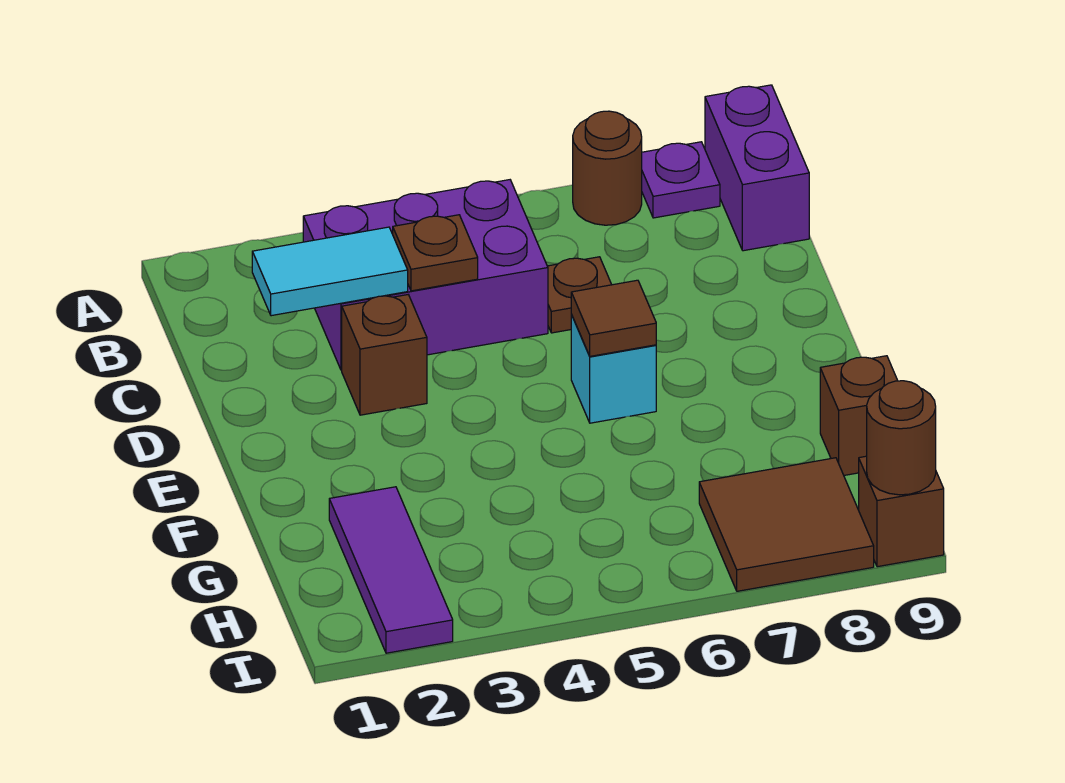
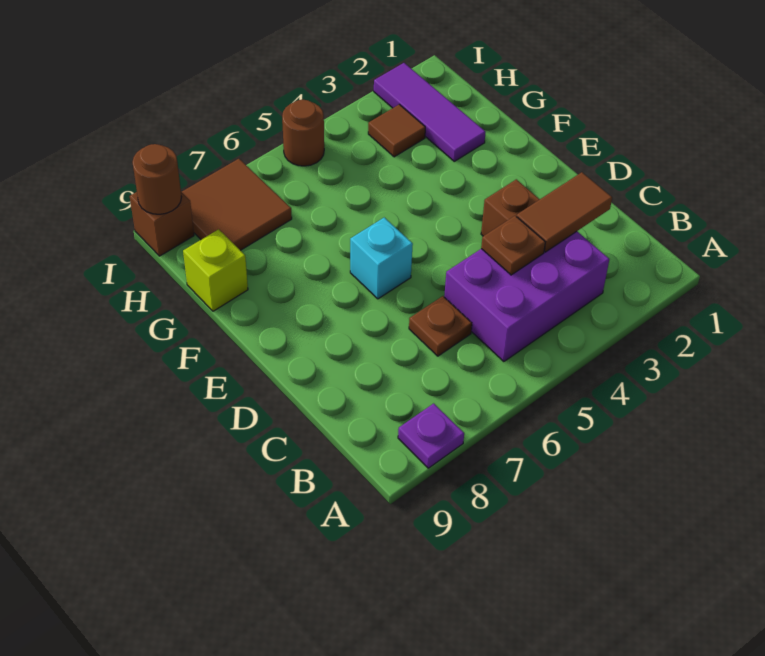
brown 1x1 round brick [573,111,642,225] -> brown 1x1 round brick moved to [282,100,324,166]
purple 1x2 brick [705,85,809,251] -> none
cyan 1x2 tile [252,227,408,316] -> brown 1x2 tile [517,172,612,252]
brown 1x1 tile [571,280,656,356] -> brown 1x1 tile moved to [368,104,425,157]
brown 1x1 brick [820,356,898,475] -> lime 1x1 brick [183,229,248,311]

